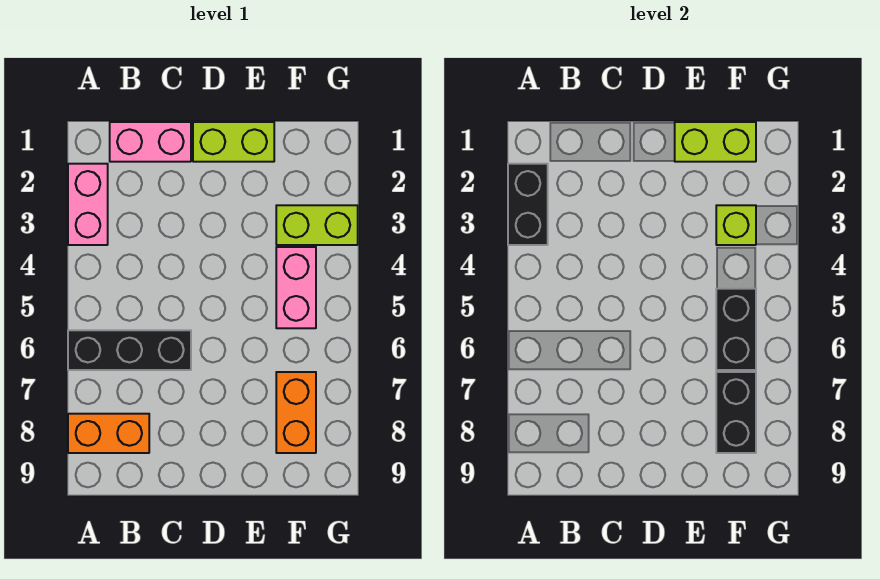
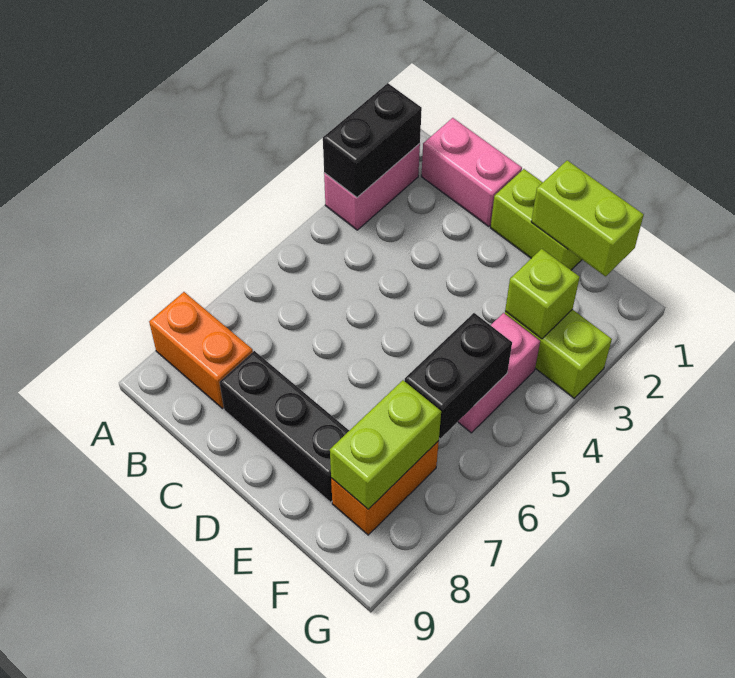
black 1x3 brick [68,330,191,370] -> black 1x3 brick moved to [219,351,349,502]
black 1x2 brick [716,372,756,453] -> lime 1x2 brick [330,380,441,509]

